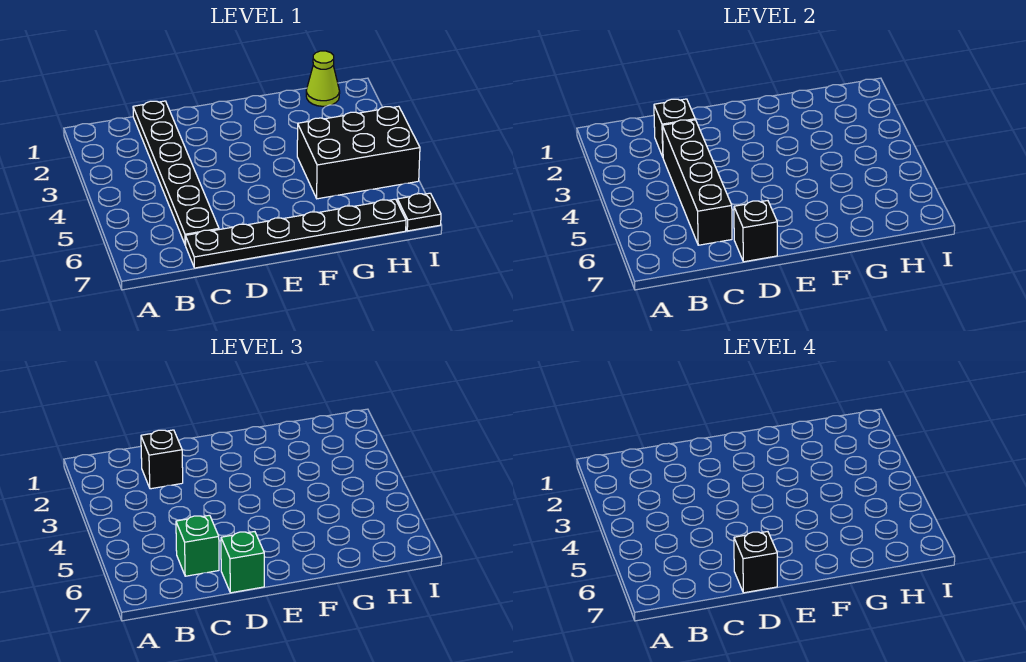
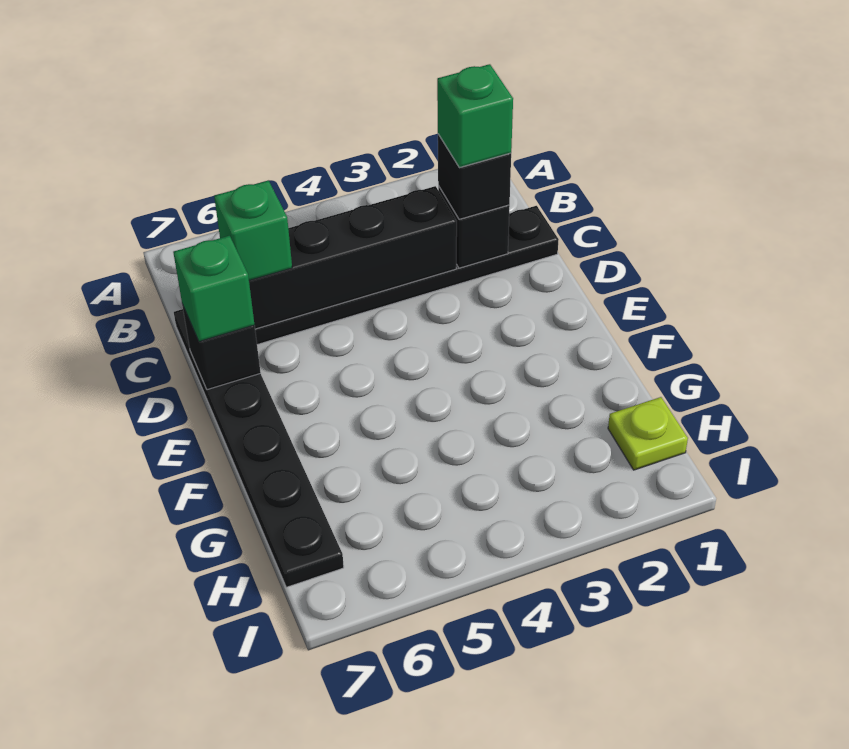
none -> green 1x1 brick [437,64,513,168]
black 1x1 brick [734,532,777,593] -> none
black 2x3 brick [297,106,420,199] -> none
lime 1x1 cone [306,51,340,106] -> lime 1x1 plate [608,397,688,470]
black 1x1 plate [397,193,441,231] -> none

